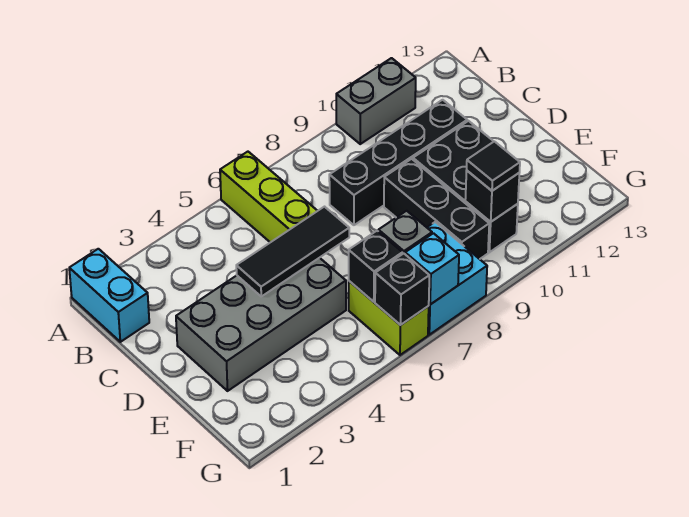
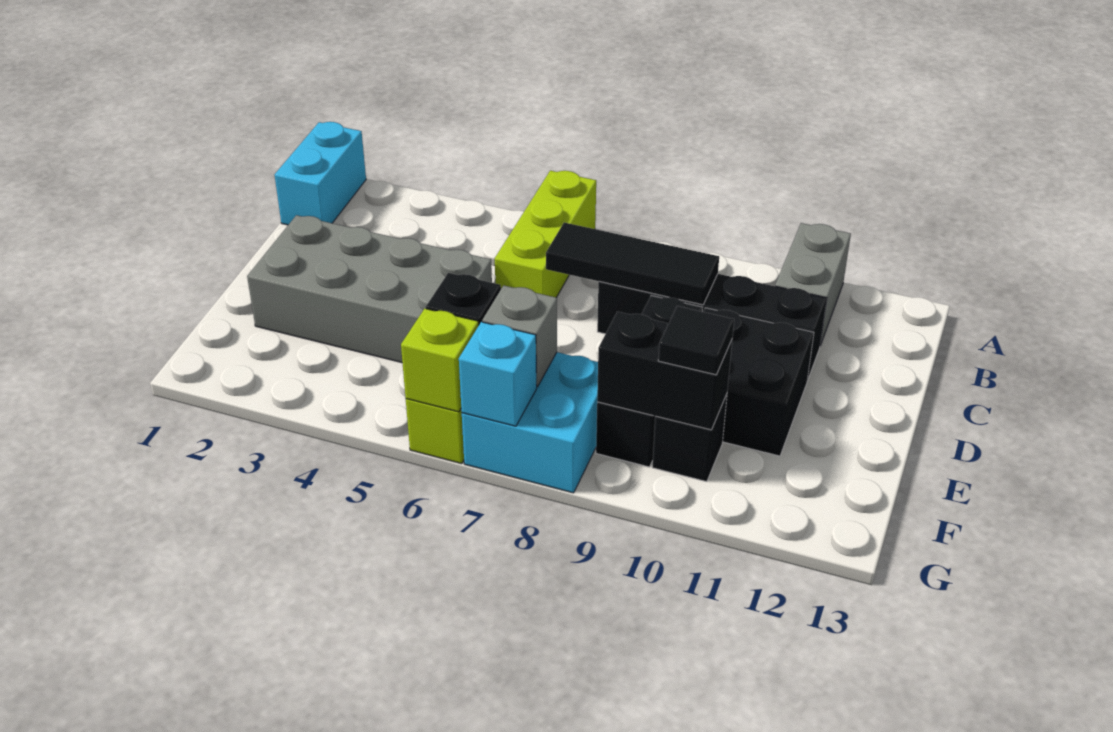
grey 1x2 brick [336,58,416,144] -> grey 1x2 brick turned to [775,223,851,345]
black 1x3 tile [236,207,349,296] -> black 1x3 tile moved to [546,223,719,305]
black 1x1 brick [465,171,519,222] -> black 1x2 brick [597,312,732,430]
black 1x1 brick [375,253,429,325] -> lime 1x1 brick [401,309,479,412]

